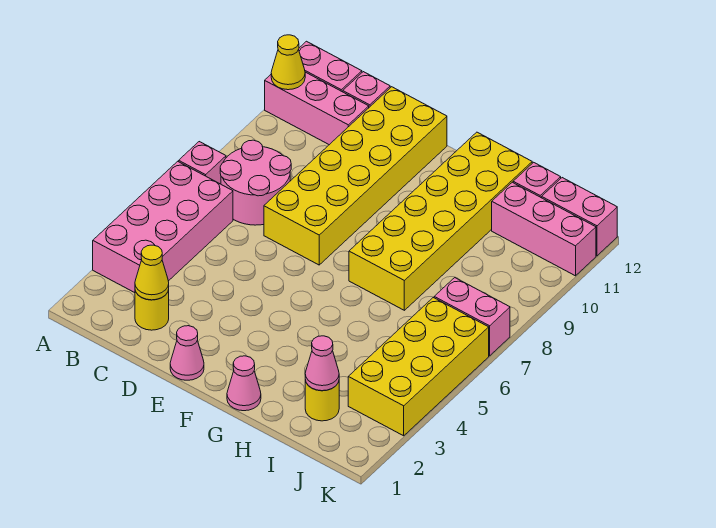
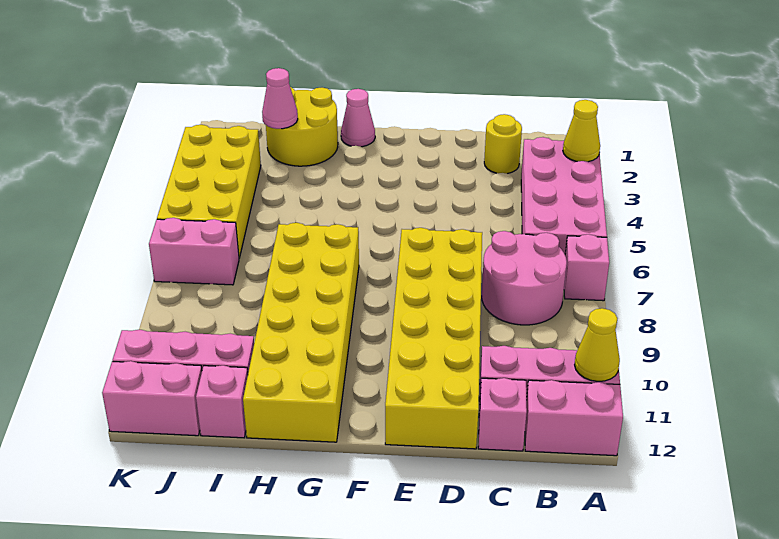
yellow 1x1 cone [135,245,169,300] -> yellow 1x1 cone moved to [563,100,600,162]
pink 1x1 cone [170,326,204,380] -> none
yellow 1x1 round brick [305,380,339,421] -> yellow 2x2 round brick [266,87,338,166]

